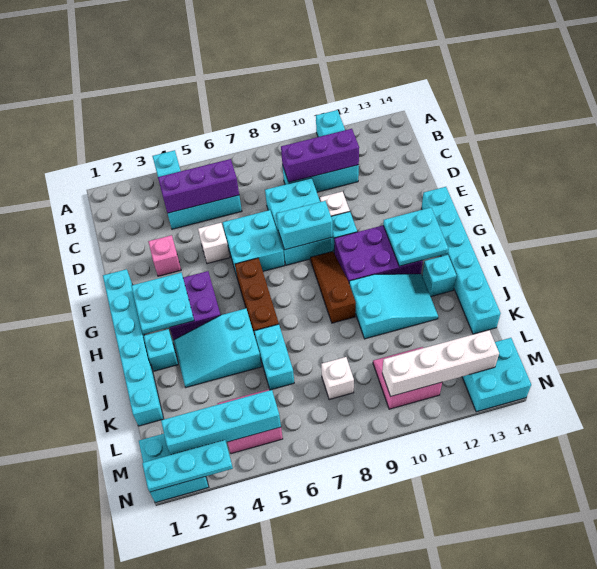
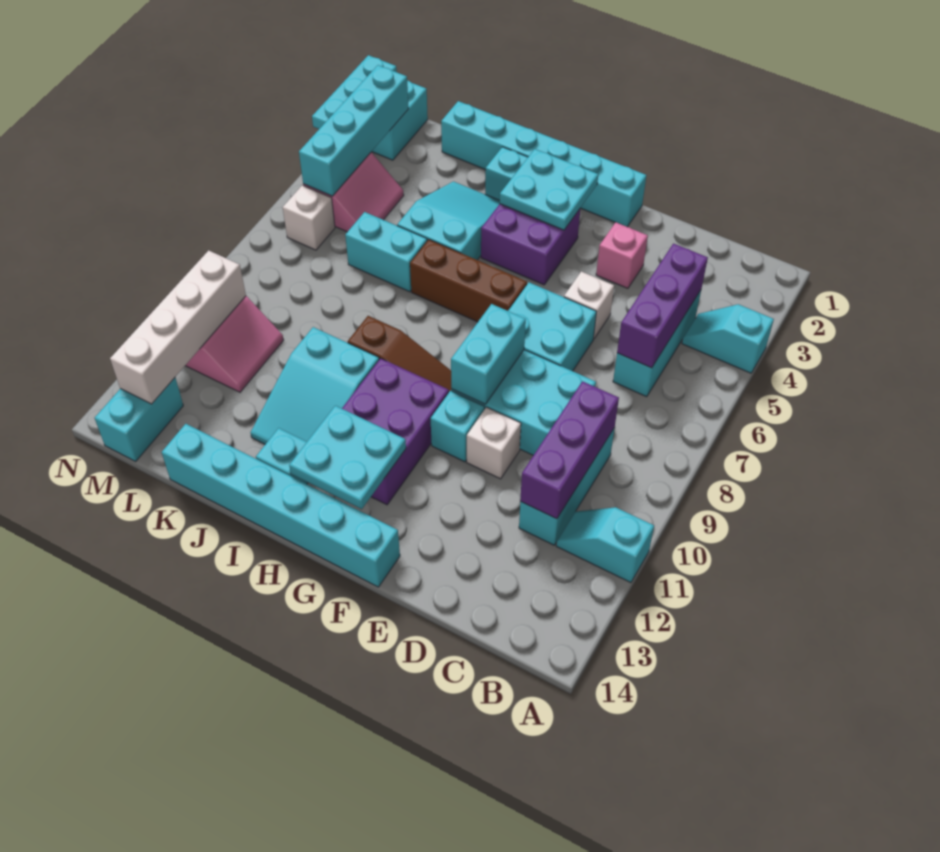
white 1x1 brick [321,357,354,400] -> white 1x1 brick moved to [283,185,335,250]
cyan 2x2 brick [462,338,531,412] -> cyan 1x2 brick [95,378,183,461]

